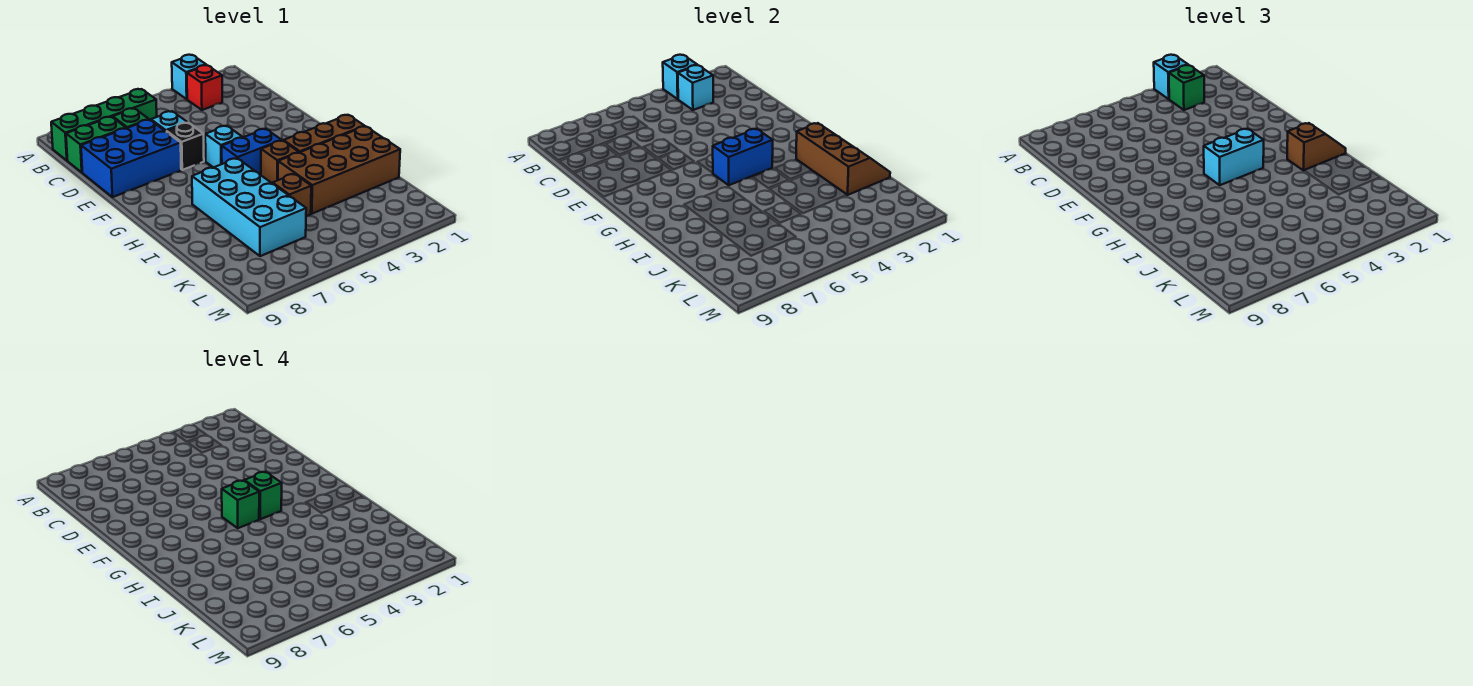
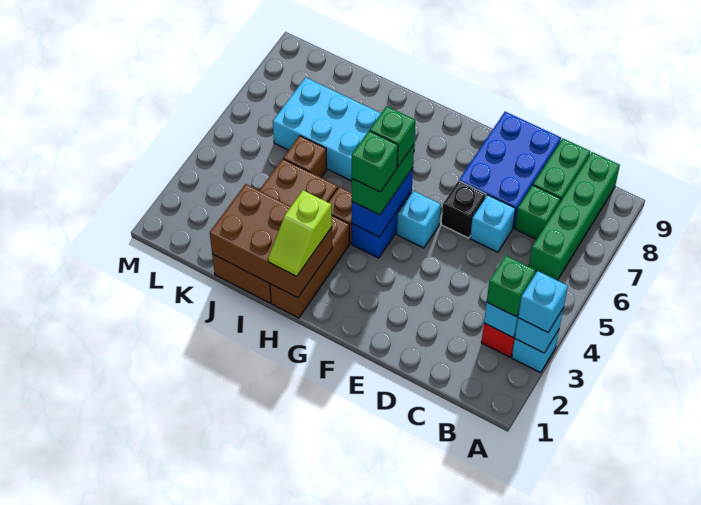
cyan 1x2 brick [1204,129,1264,185] -> green 1x2 brick [352,145,414,215]
brown 2x3 slope [796,123,890,195] -> brown 2x3 brick [210,184,332,298]
brown 1x2 slope [1287,123,1346,170] -> lime 1x2 slope [268,190,332,276]

